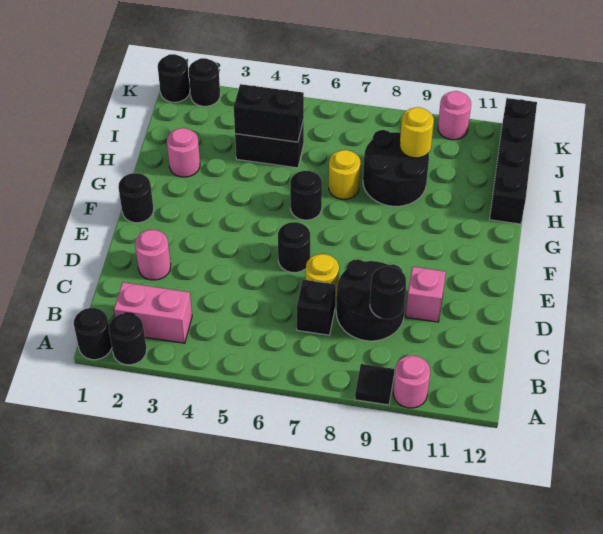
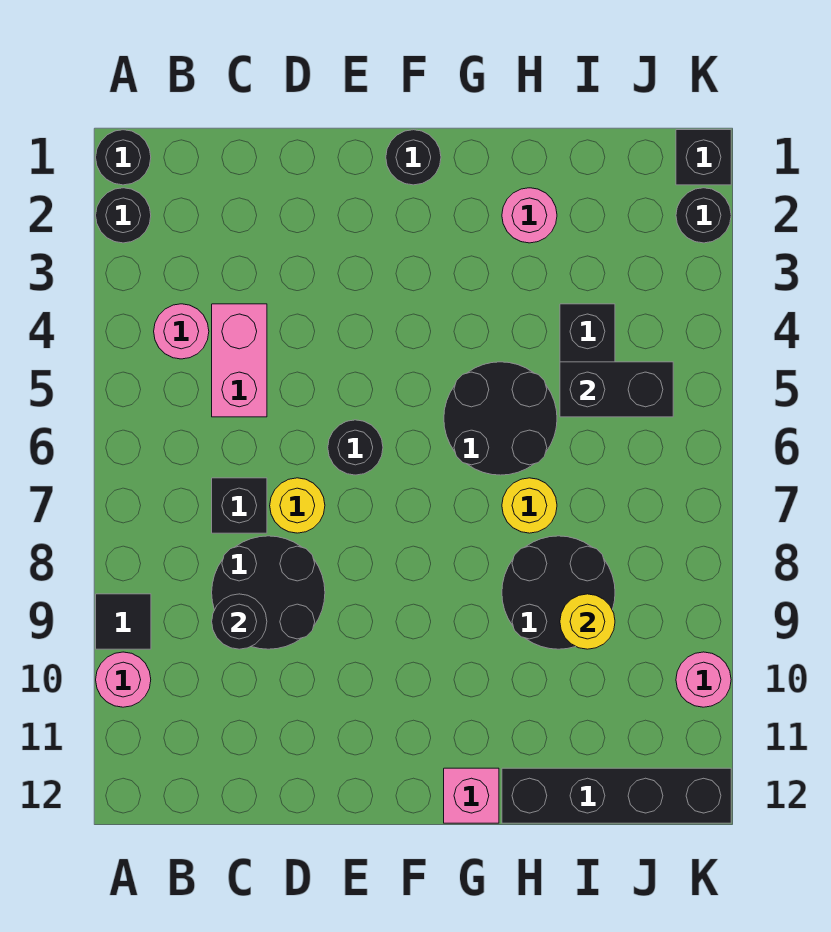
pink 1x2 brick [114,282,192,343] -> pink 1x2 brick moved to [212,304,267,417]
pink 1x1 round brick [135,230,171,280] -> pink 1x1 round brick moved to [154,304,209,359]
pink 1x1 brick [406,267,446,322] -> pink 1x1 brick moved to [444,768,499,823]
black 1x1 round brick [290,171,322,220] -> black 2x2 round brick [444,362,557,475]
black 1x2 brick [234,84,304,142] -> black 1x2 brick turned to [560,362,673,417]
black 1x1 round brick [158,54,190,102] -> black 1x1 brick [676,130,731,185]

